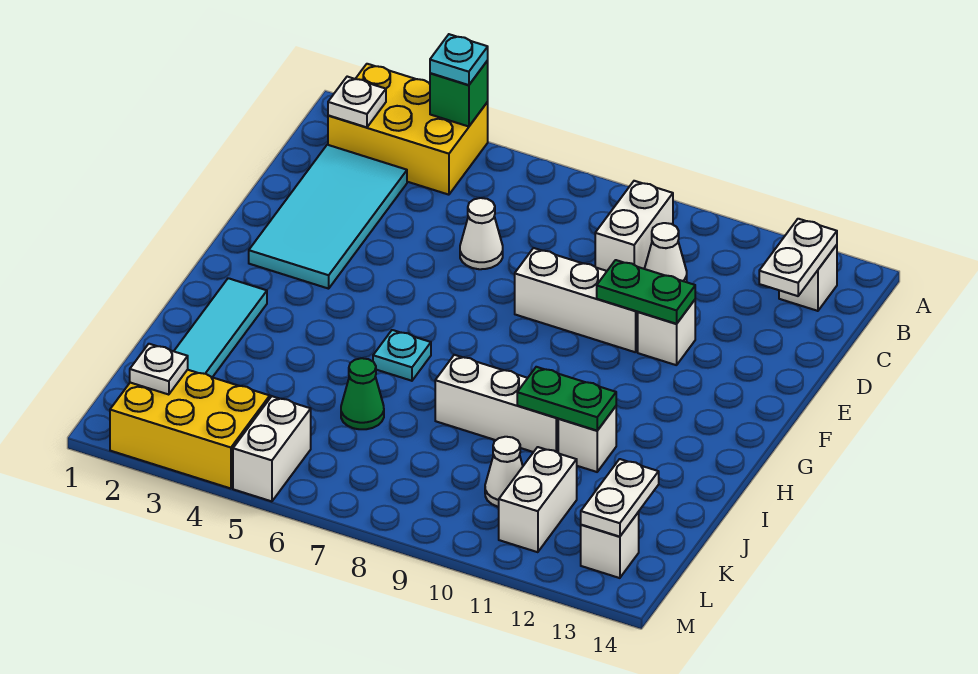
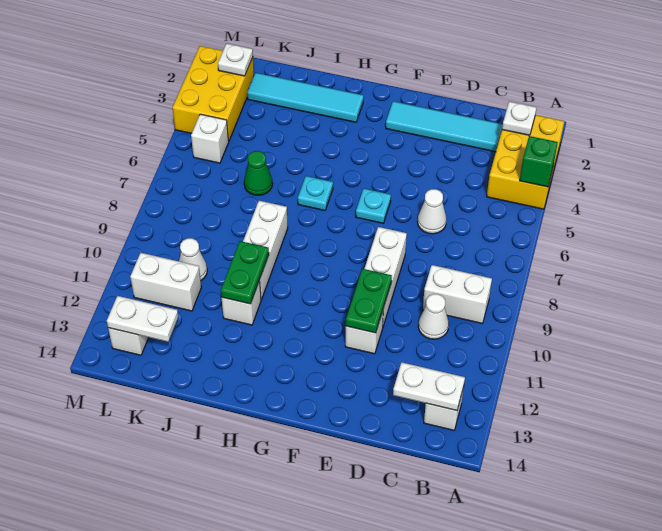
cyan 1x1 plate [430,34,488,85] -> cyan 1x1 plate moved to [356,189,391,223]
cyan 2x4 tile [249,145,407,289] -> cyan 1x4 tile [386,101,503,152]
white 1x2 brick [233,396,311,501] -> white 1x1 brick [191,114,229,163]

